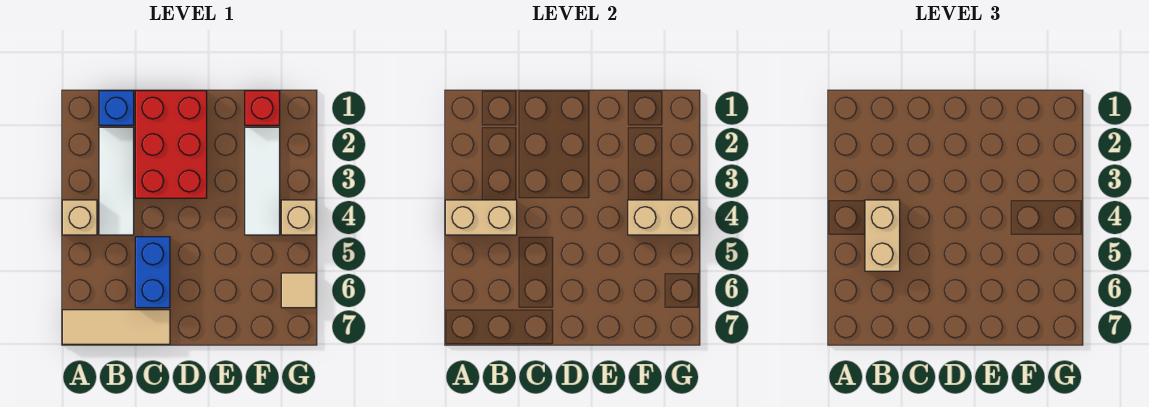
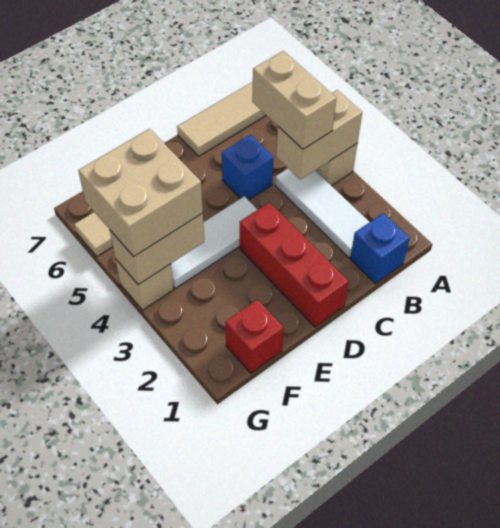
red 2x3 brick [135,91,207,198] -> red 1x3 brick [239,202,349,327]
blue 1x2 brick [135,237,170,308] -> blue 1x1 brick [222,135,274,200]
white 1x3 tile [245,127,280,235] -> white 1x3 tile turned to [171,196,257,288]
none -> tan 2x2 brick [78,129,203,257]

